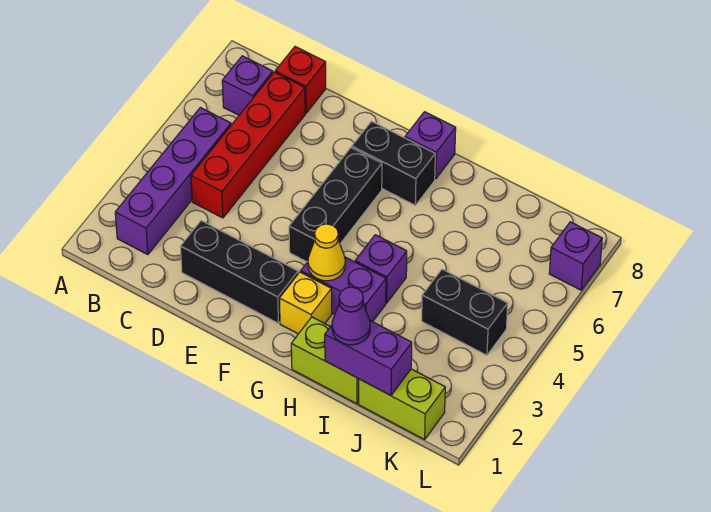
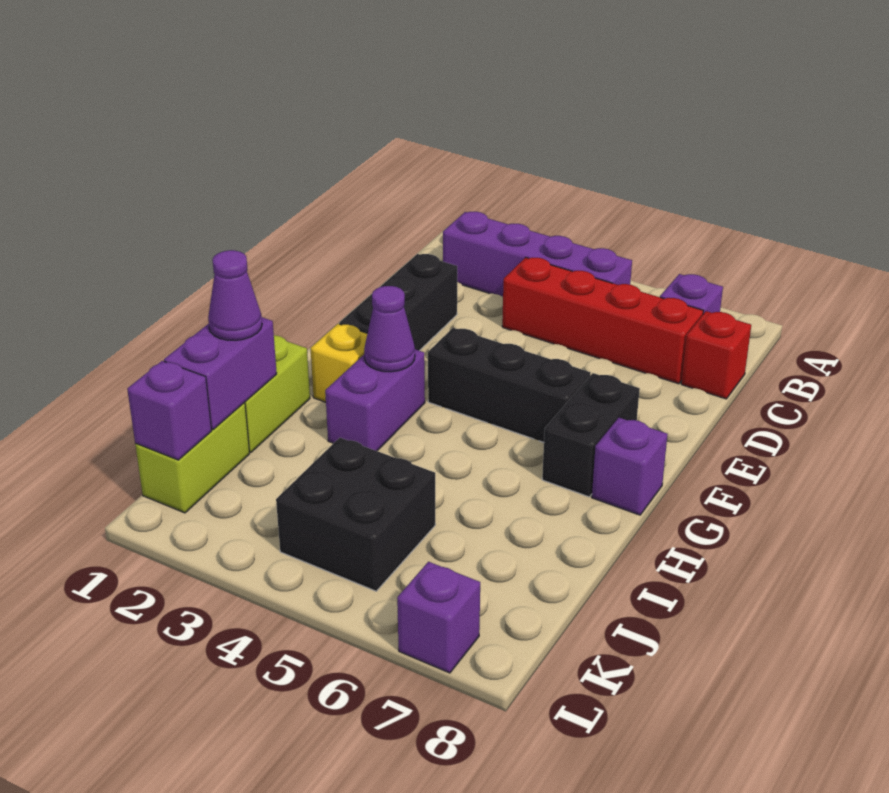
yellow 1x1 cone [308,224,345,281] -> purple 1x1 cone [364,286,415,372]
purple 1x1 brick [355,235,407,303] -> purple 1x1 brick moved to [127,361,212,460]
black 1x2 brick [422,269,508,355] -> black 2x2 brick [276,438,435,591]

